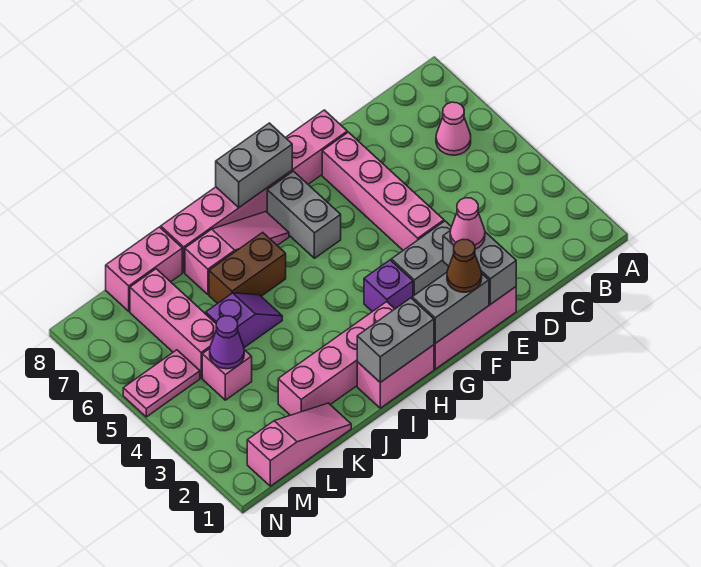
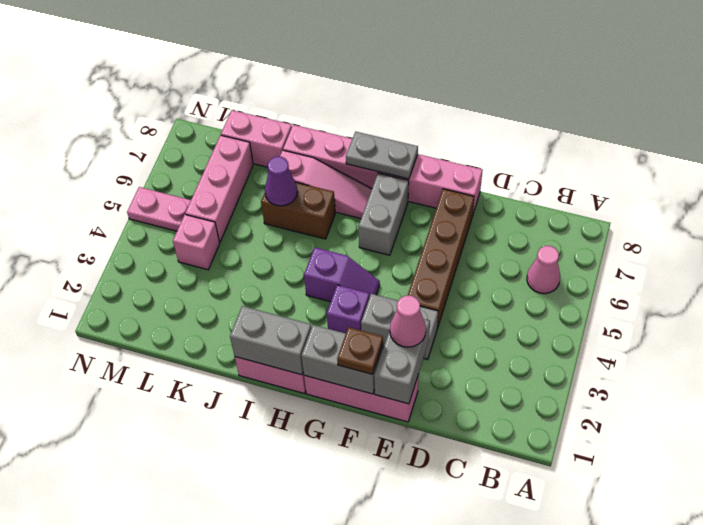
pink 1x4 brick [322,132,444,250] -> brown 1x4 brick [408,189,474,329]
brown 1x1 cone [447,239,482,292] -> brown 1x1 plate [337,327,383,374]
grey 1x2 brick [216,123,292,207] -> grey 1x2 plate [346,132,418,179]
pink 1x4 brick [278,302,394,415] -> none
purple 1x2 slope [206,293,282,348] -> purple 1x2 slope moved to [304,247,380,302]
pink 1x3 slope [247,403,351,486] -> none
purple 1x1 cone [210,316,244,369] -> purple 1x1 cone moved to [265,157,297,206]

